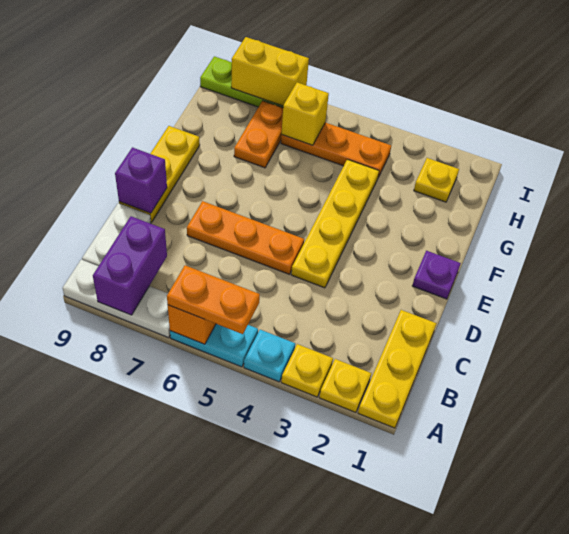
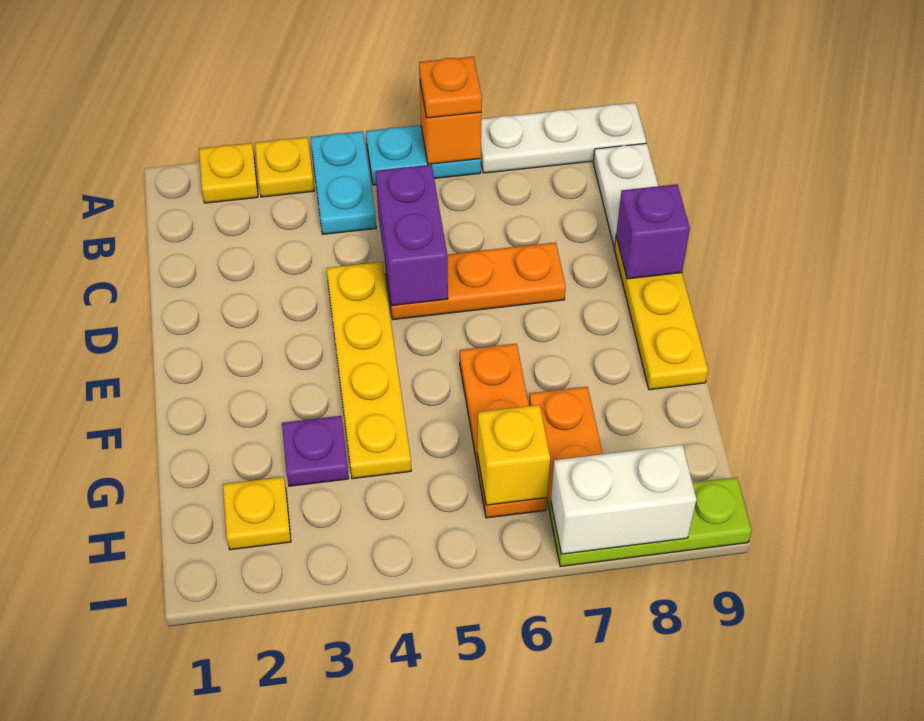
yellow 1x3 plate [358,310,436,428] -> none
cyan 1x1 plate [244,330,295,382] -> cyan 1x2 plate [311,131,376,234]
orange 1x2 plate [167,265,260,334] -> orange 1x1 plate [419,57,482,118]
purple 1x2 brick [93,216,167,315] -> purple 1x2 brick moved to [376,165,448,305]
purple 1x1 plate [412,251,461,299] -> purple 1x1 plate moved to [282,416,349,486]
orange 1x3 plate [281,122,391,177] -> orange 1x3 plate turned to [460,344,547,518]
yellow 1x2 brick [231,37,309,106] -> white 1x2 brick [551,445,697,554]

